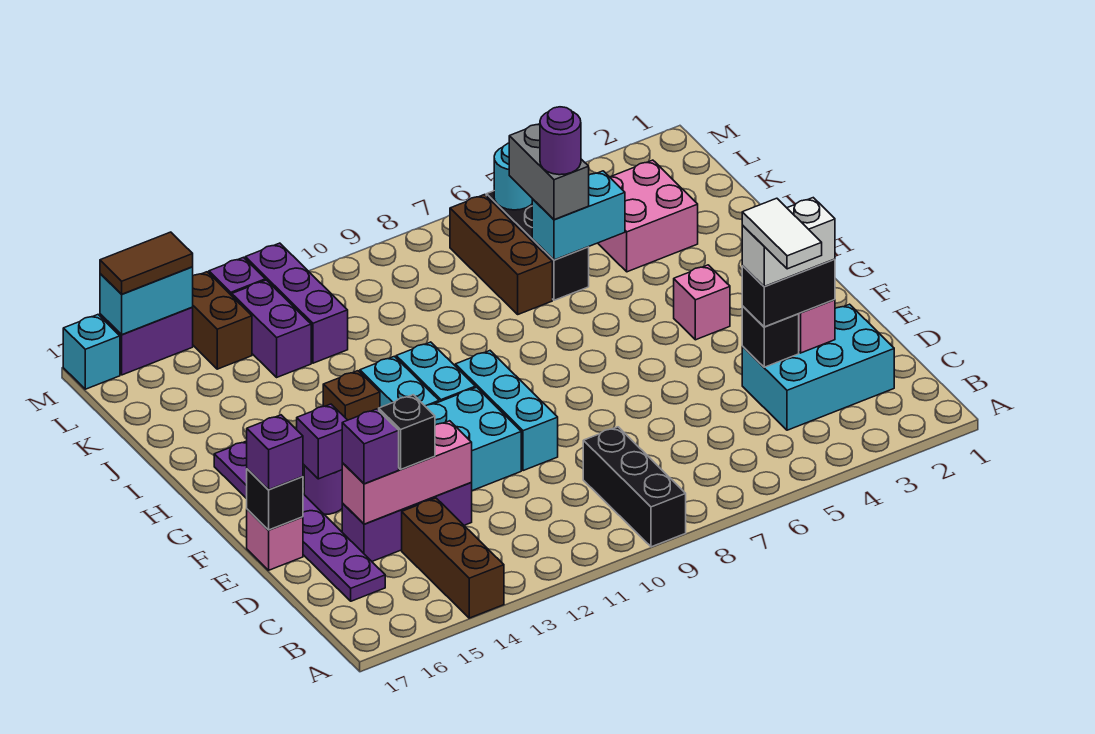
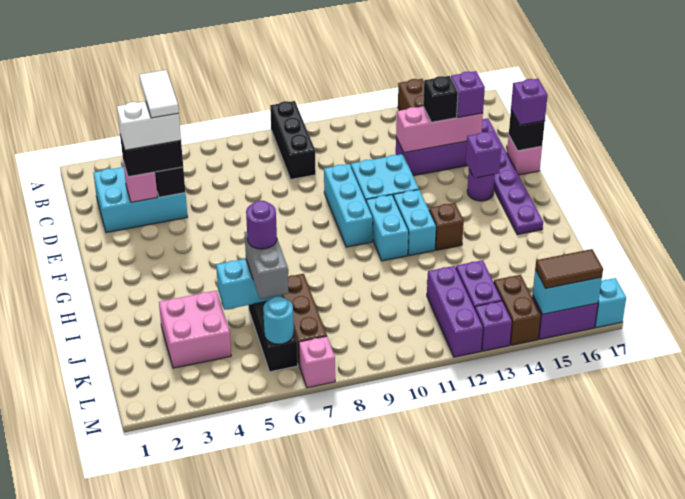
pink 1x1 brick [674,265,730,340] -> pink 1x1 brick moved to [299,336,335,388]

